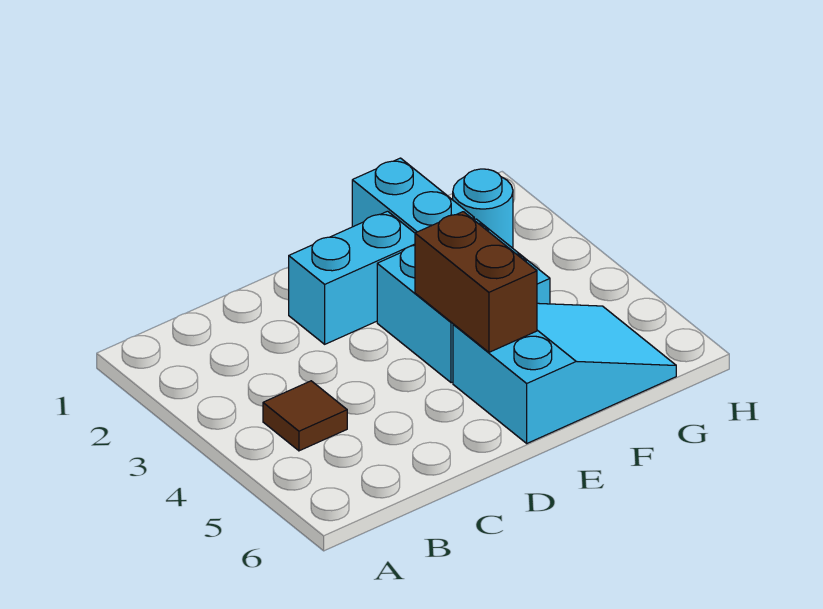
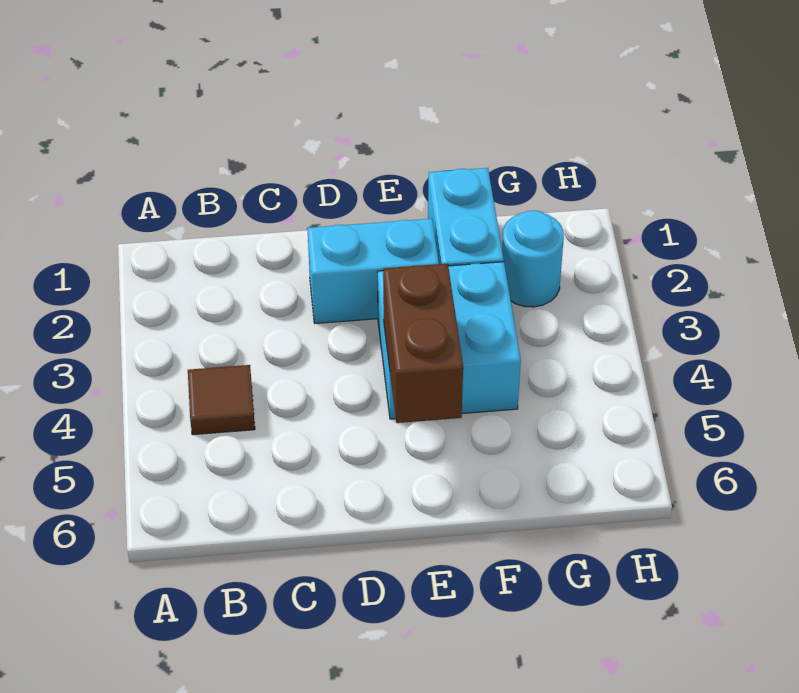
cyan 2x3 slope [453,303,676,443] -> none

